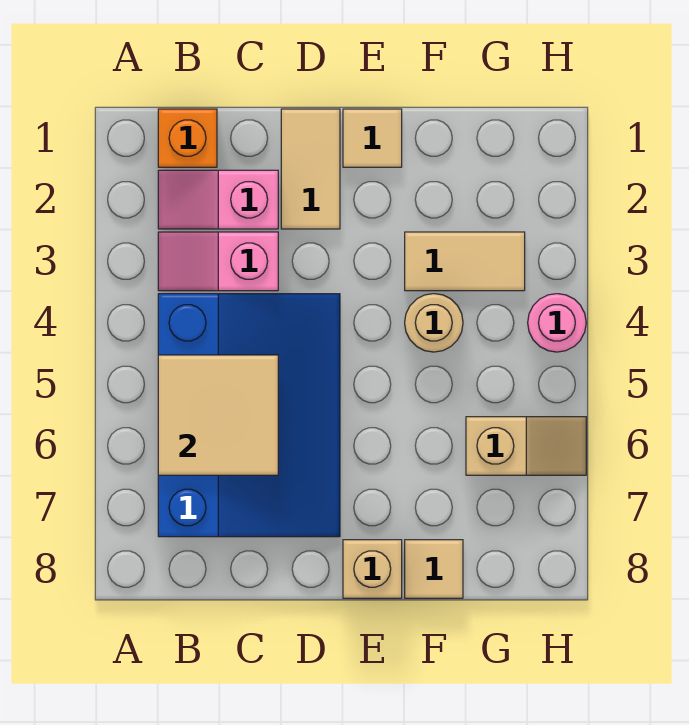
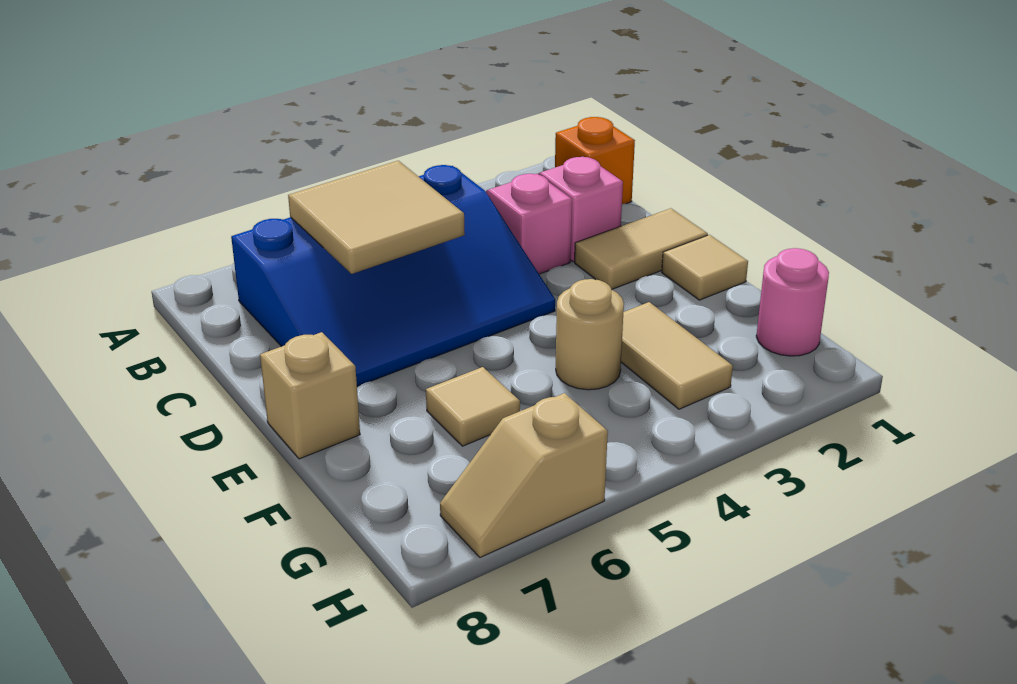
tan 1x1 tile [405,540,463,598] -> tan 1x1 tile moved to [426,367,520,446]
tan 1x2 slope [466,417,586,475] -> tan 1x2 slope turned to [440,393,608,557]
pink 1x1 round brick [528,294,586,352] -> pink 1x1 round brick moved to [756,248,829,356]

